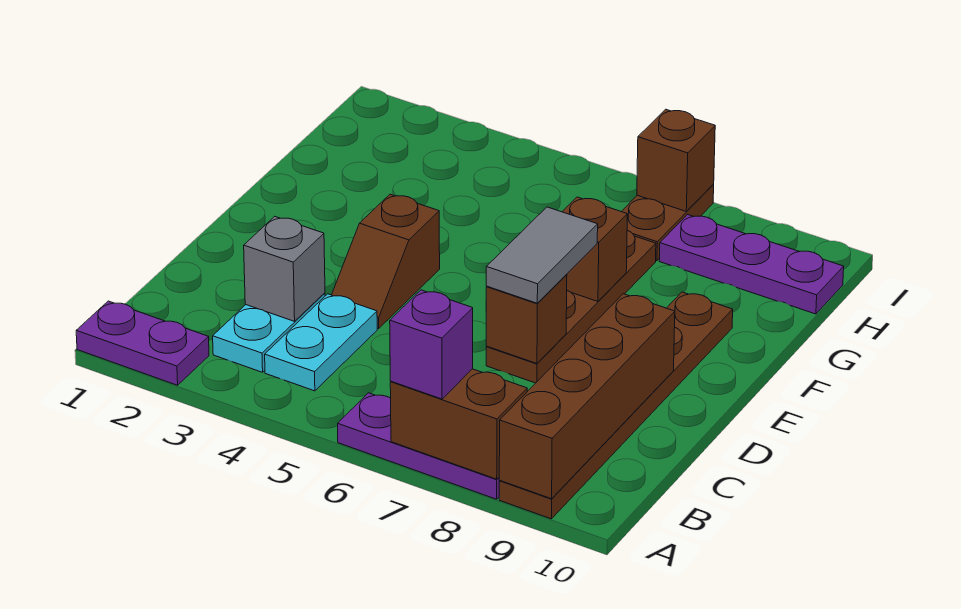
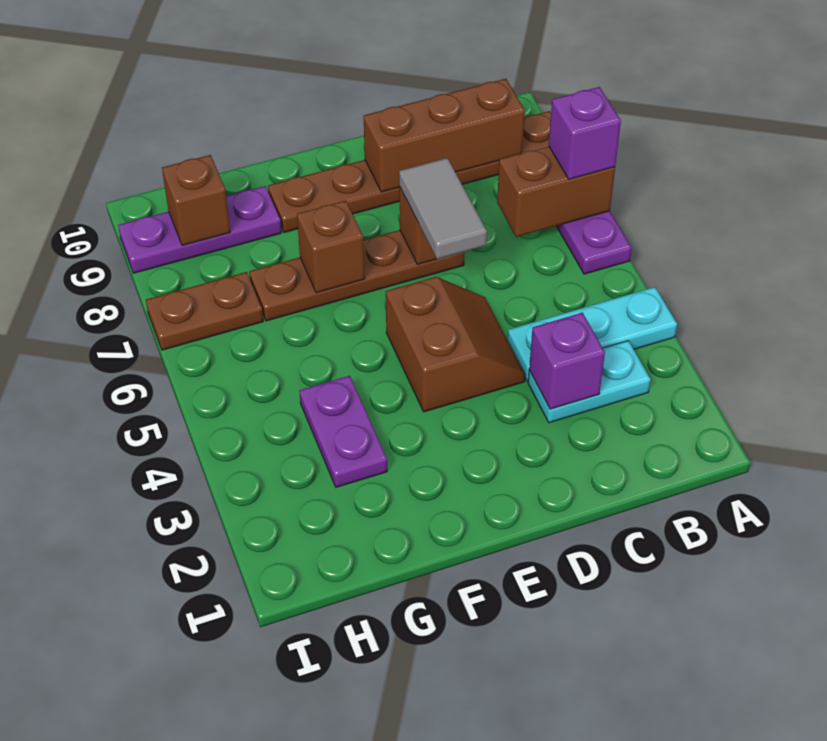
purple 1x2 plate [76,301,209,385] -> purple 1x2 plate moved to [299,376,387,487]
brown 1x2 brick [390,369,527,479] -> brown 1x2 brick turned to [497,146,615,237]
brown 1x4 brick [499,294,675,499] -> brown 1x3 brick [364,79,525,192]
cyan 1x2 plate [265,294,377,391] -> cyan 1x3 plate [507,287,677,381]
grey 1x1 brick [244,216,325,321] -> purple 1x1 brick [529,313,605,409]
brown 1x2 slope [332,194,440,329] -> brown 2x2 slope [386,277,525,412]
grey 1x2 tile [486,207,598,303] -> grey 1x2 tile turned to [399,158,487,259]
purple 1x3 plate [659,215,844,314] -> purple 1x3 plate turned to [118,186,282,273]
brown 1x1 brick [637,109,715,212] -> brown 1x1 brick moved to [162,155,230,245]

